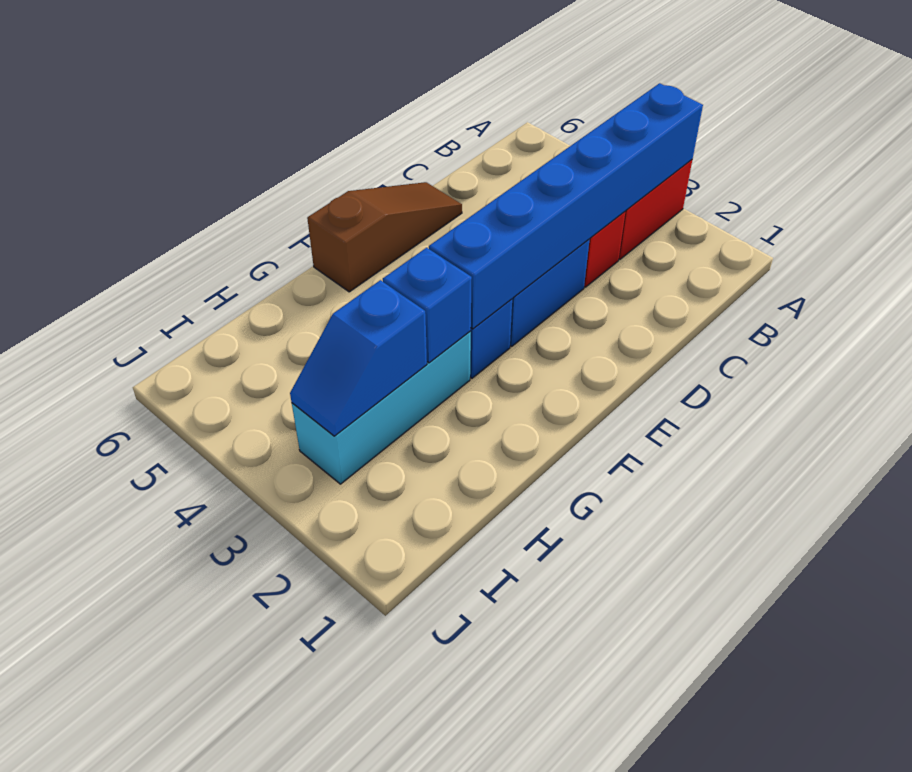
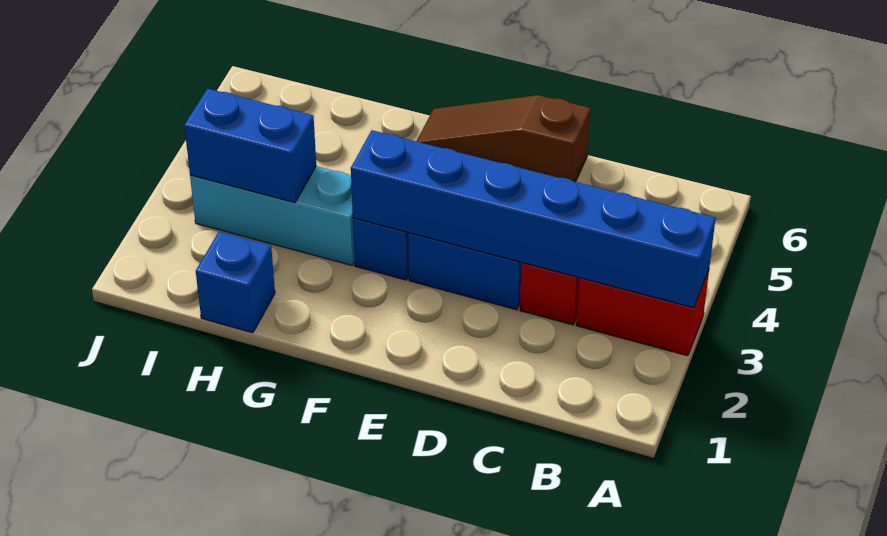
brown 1x3 slope [307,182,462,292] -> brown 1x3 slope turned to [417,95,591,182]
blue 1x1 brick [383,248,472,363] -> blue 1x1 brick moved to [196,232,275,333]
blue 1x2 slope [290,280,427,436] -> blue 1x2 brick [184,89,316,203]

